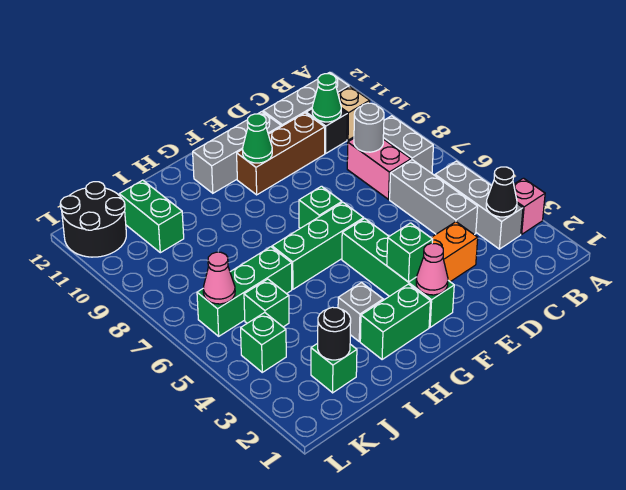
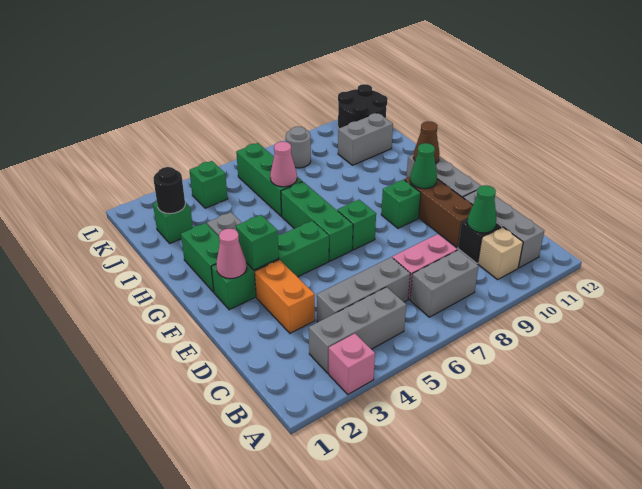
black 1x1 cone [486,167,517,217] -> none
grey 1x1 round brick [354,103,384,152] -> grey 1x1 round brick moved to [286,126,311,168]
none -> brown 1x1 cone [413,121,440,164]
green 1x1 brick [244,279,289,327] -> green 1x1 brick moved to [381,180,421,228]
green 1x2 brick [119,180,184,253] -> grey 1x2 brick [338,113,393,165]
pink 1x1 cone [203,252,235,304] -> pink 1x1 cone moved to [270,142,297,187]

